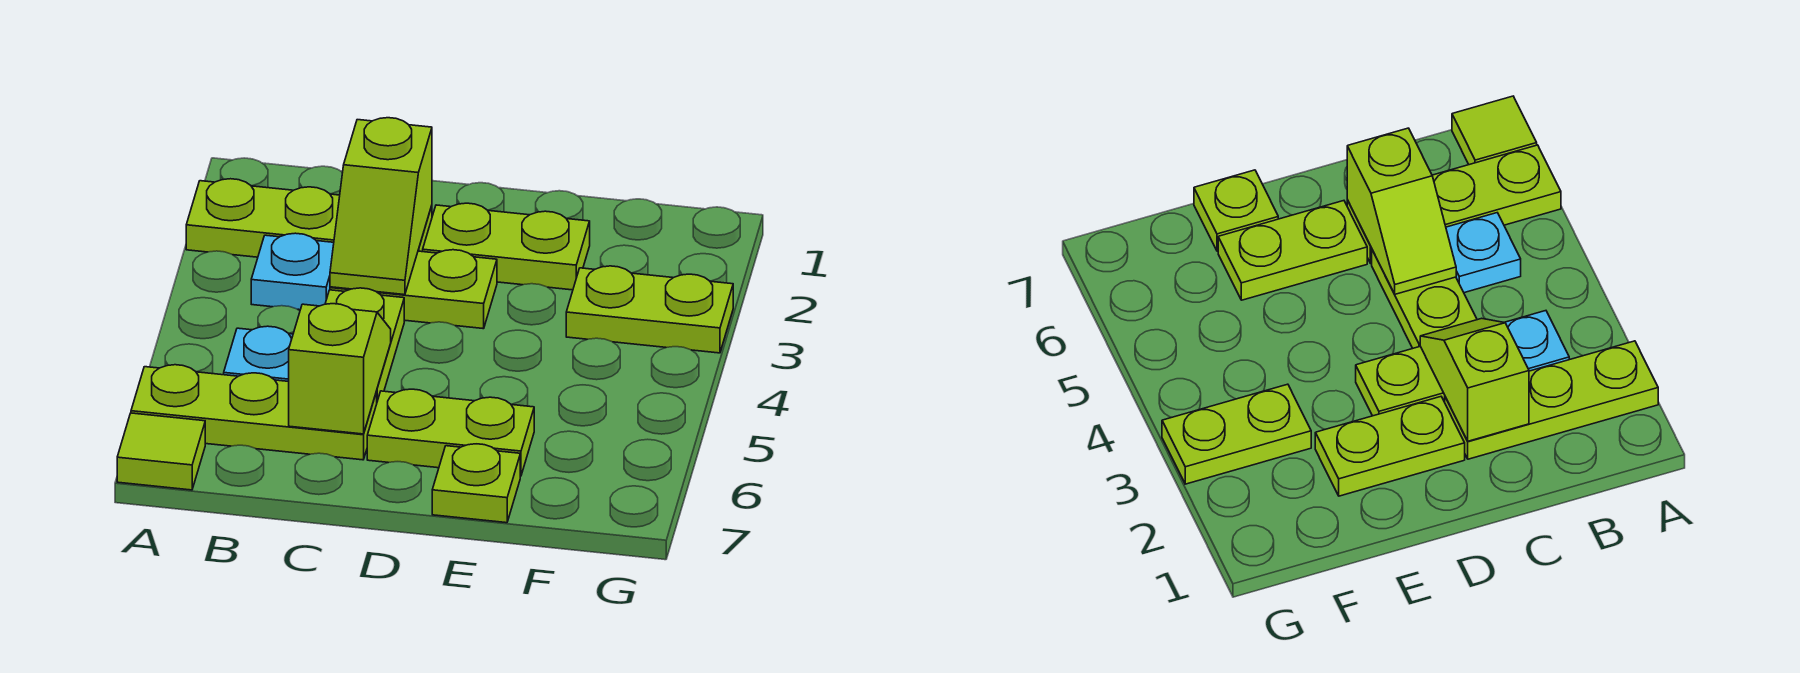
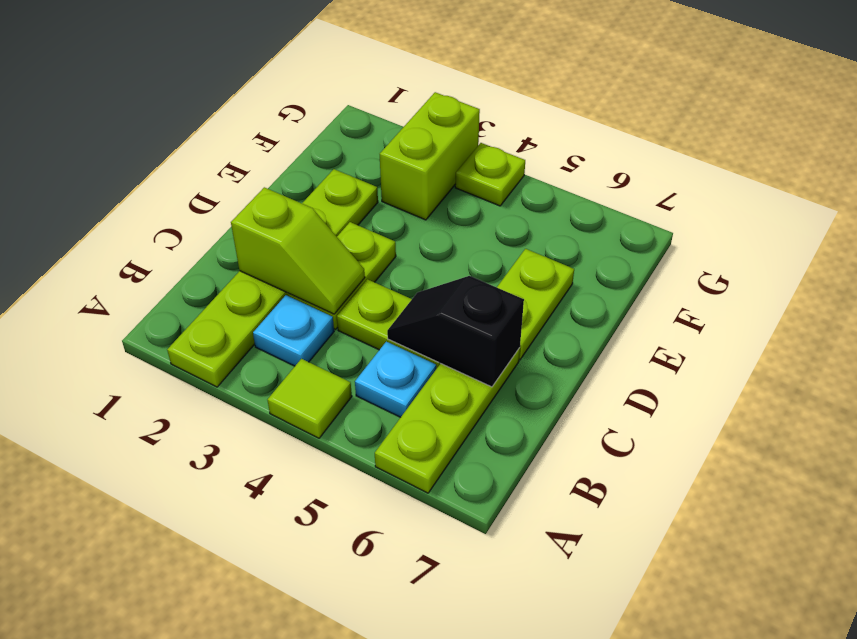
lime 1x1 tile [117,413,205,490] -> lime 1x1 tile moved to [268,359,352,438]
lime 1x2 slope [289,304,391,434] -> black 1x2 slope [387,276,524,387]
lime 1x1 plate [432,444,520,523] -> lime 1x1 plate moved to [455,143,525,206]
lime 1x2 plate [566,266,733,353] -> lime 1x2 brick [380,92,480,220]

